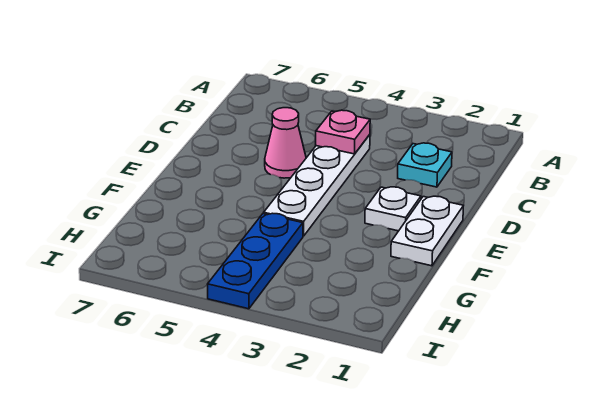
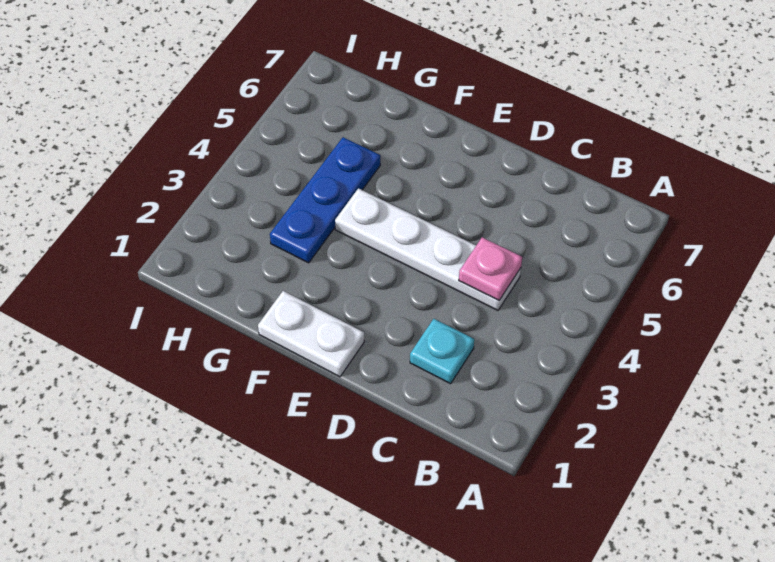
pink 1x1 cone [265,108,306,178] -> none
white 1x1 plate [365,187,421,231] -> none
blue 1x3 plate [208,213,303,309] -> blue 1x3 plate turned to [270,137,380,263]

